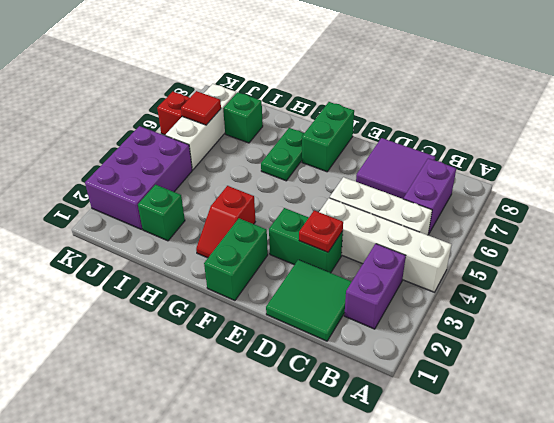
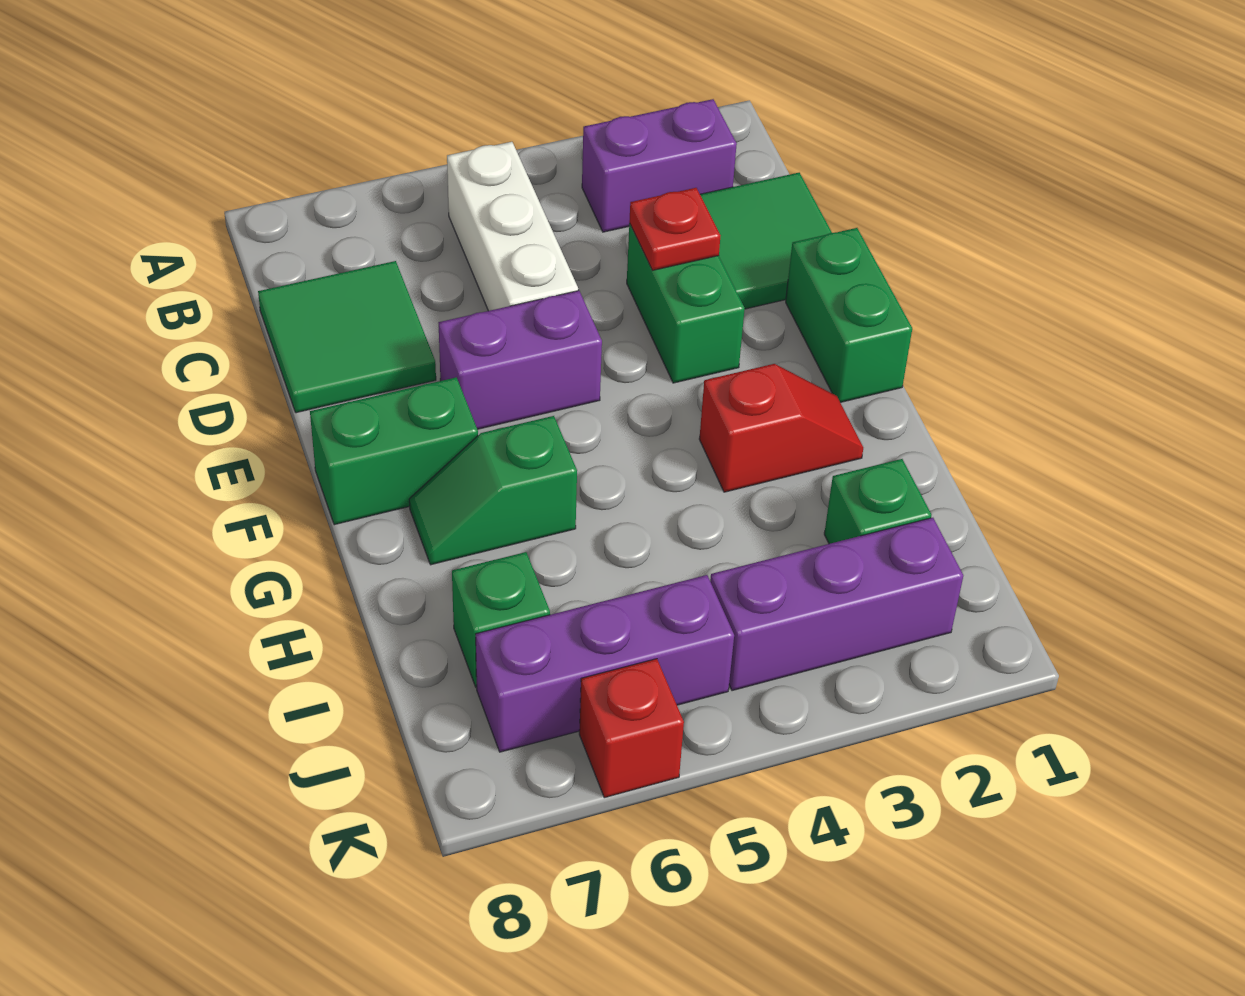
white 1x4 brick [319,198,452,292] -> none
purple 1x2 brick [403,158,456,234] -> purple 1x2 brick moved to [439,291,602,429]
purple 2x2 tile [356,138,435,199] -> green 2x2 tile [258,261,436,413]
green 1x2 brick [204,218,268,301] -> green 1x2 brick turned to [786,228,912,403]
green 1x2 plate [261,128,304,181] -> green 1x2 slope [409,416,577,565]
purple 2x3 brick [85,126,192,229] -> purple 1x3 brick [710,518,963,691]
white 1x3 brick [165,84,236,170] -> purple 1x3 brick [476,575,734,752]
red 1x1 tile [181,91,221,125] -> none

